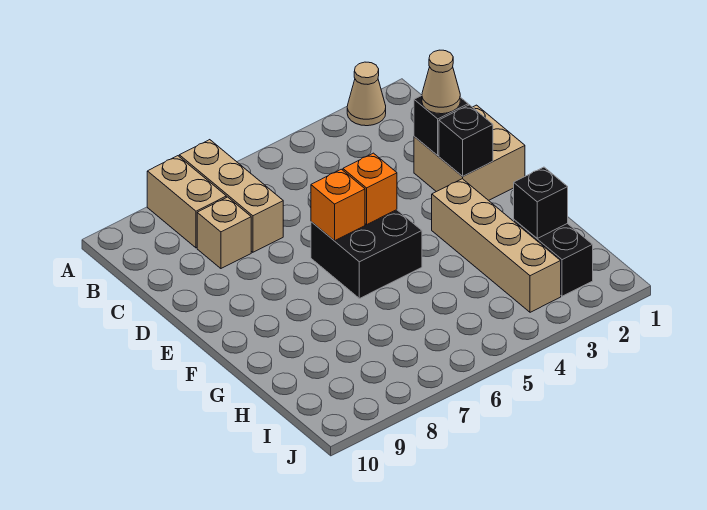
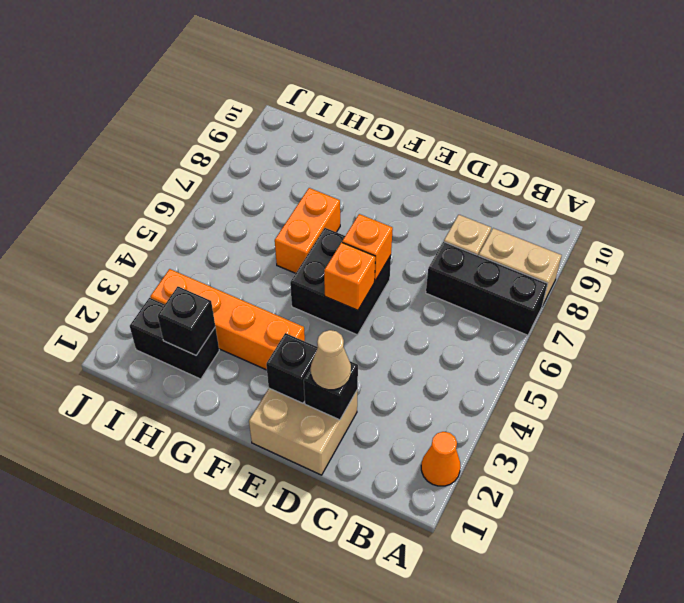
tan 1x1 cone [347,62,386,126] -> orange 1x1 cone [421,432,461,486]
tan 1x3 brick [179,140,283,252] -> black 1x3 brick [426,242,548,335]
tan 1x4 brick [432,179,561,312] -> orange 1x4 brick [150,269,305,370]
none -> orange 1x2 brick [275,188,340,273]

